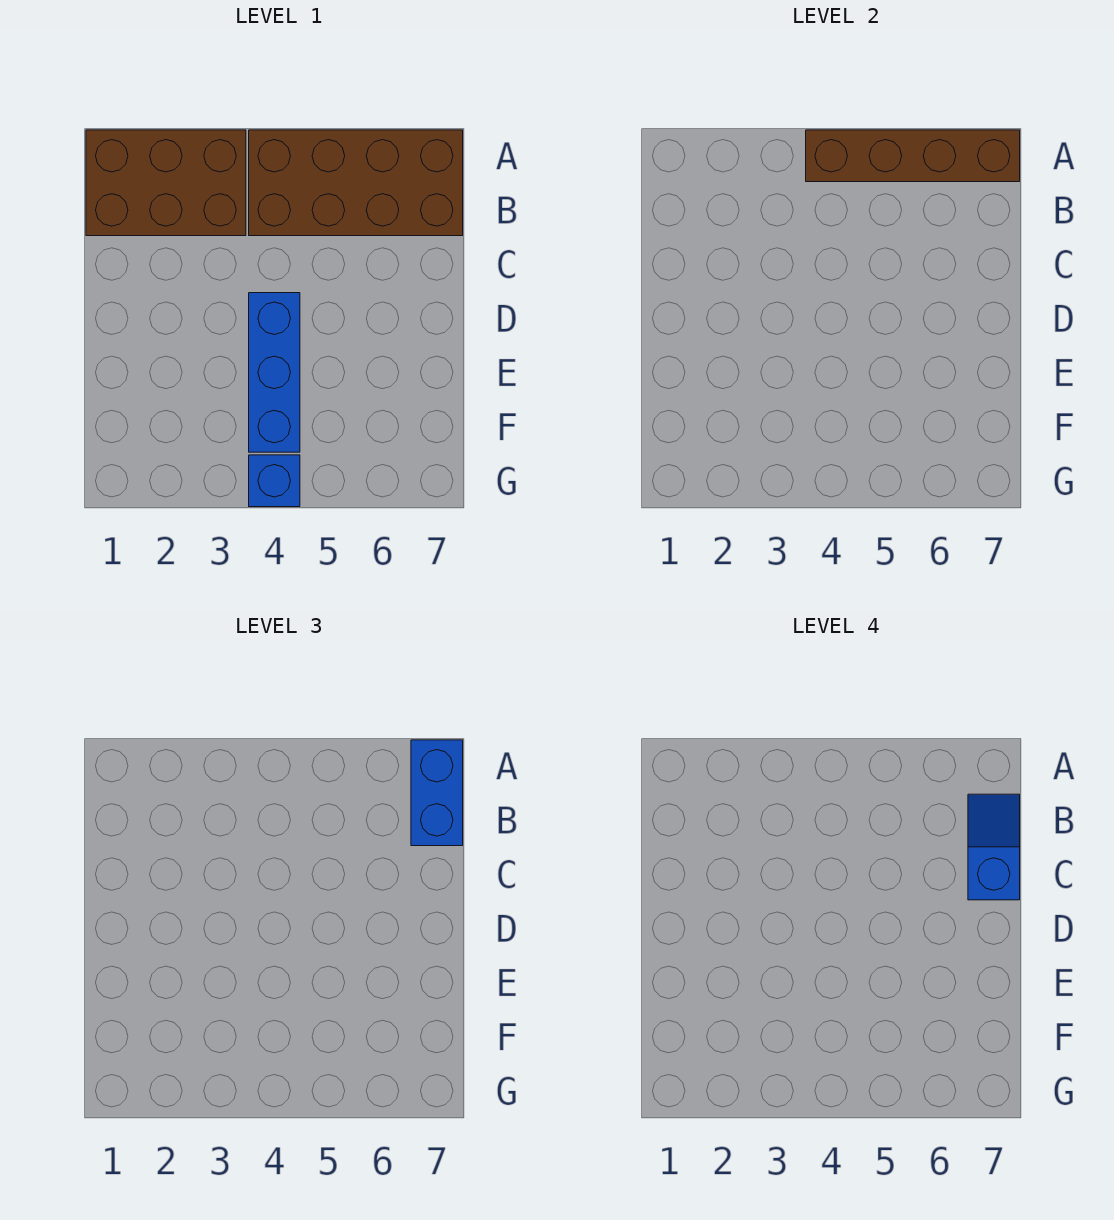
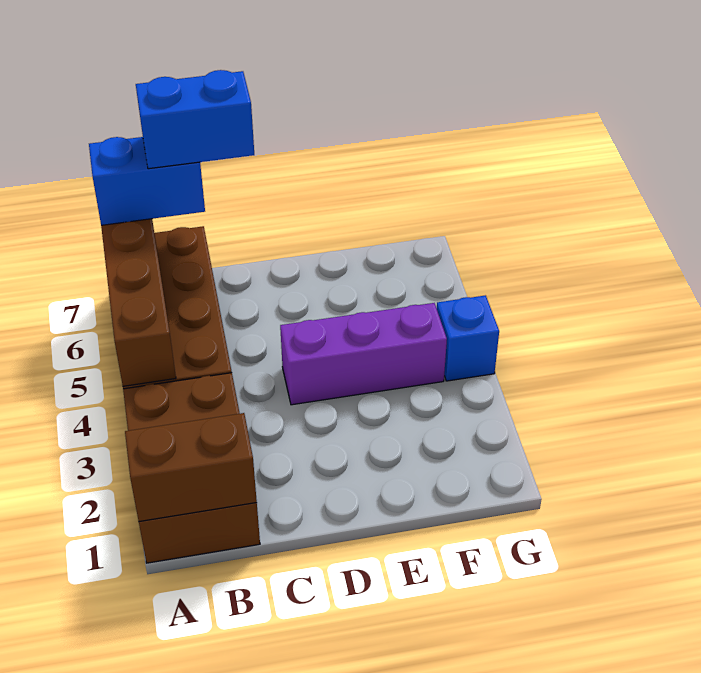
none -> brown 1x2 brick [125,413,257,521]
blue 1x2 slope [968,794,1020,900] -> blue 1x2 brick [136,70,254,169]
blue 1x3 brick [249,293,300,452] -> purple 1x3 brick [280,303,447,405]

